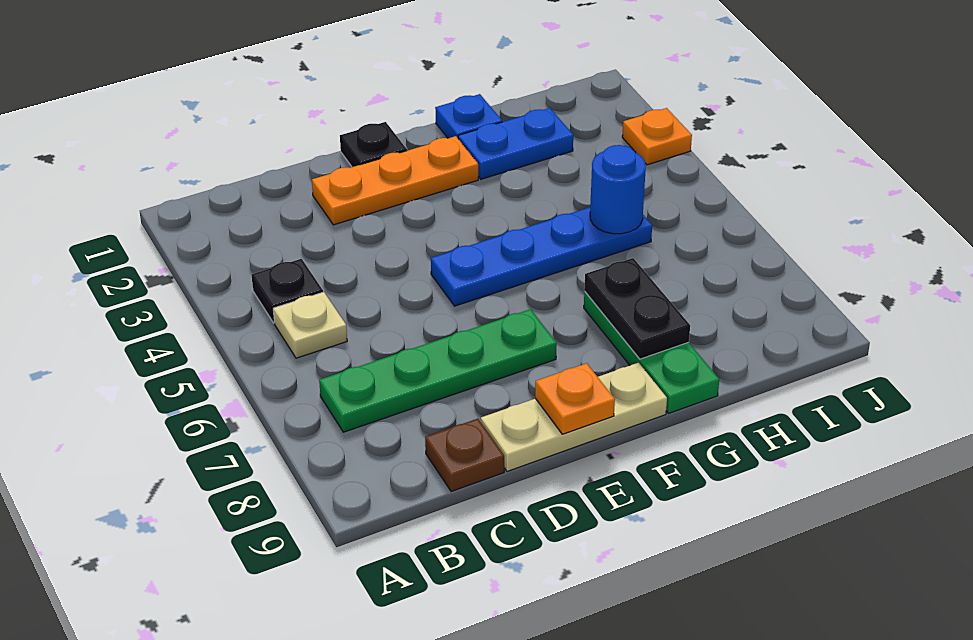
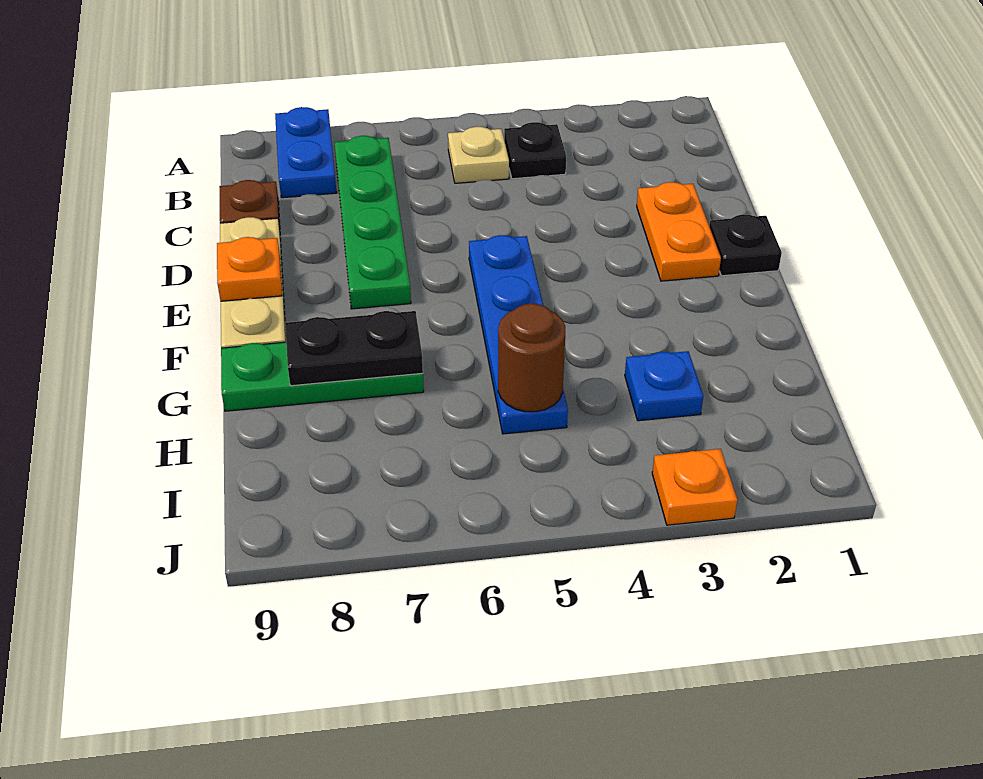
orange 1x3 plate [312,136,478,225] -> orange 1x2 plate [637,182,721,281]
blue 1x1 plate [435,94,502,138] -> blue 1x1 plate moved to [625,351,703,421]
blue 1x2 plate [458,108,573,179] -> blue 1x2 plate moved to [275,107,337,198]
blue 1x1 round brick [590,145,646,234] -> brown 1x1 round brick [498,304,565,412]

